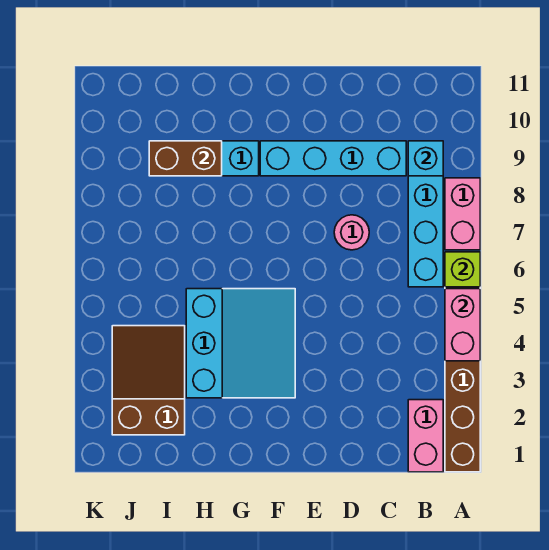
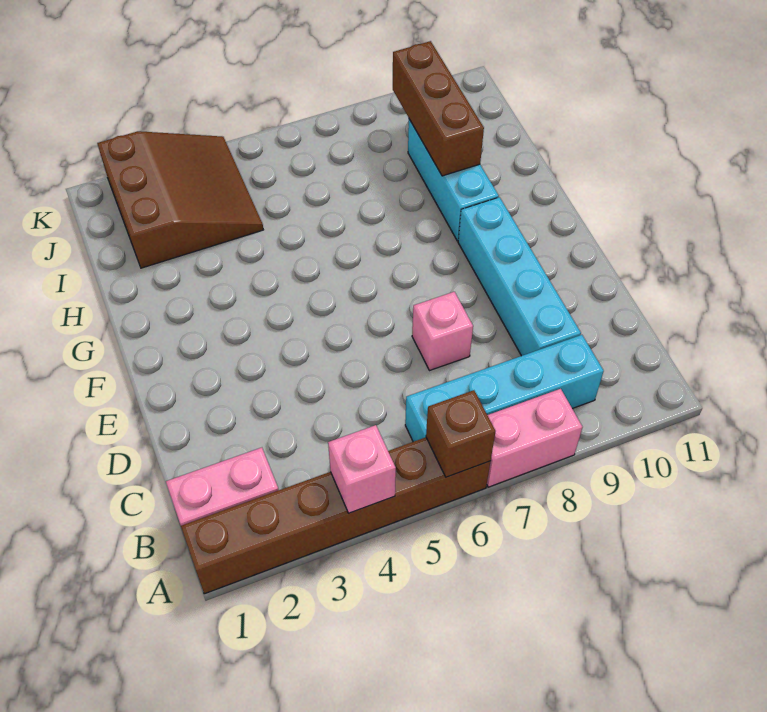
pink 1x2 brick [445,289,480,361] -> pink 1x1 brick [328,425,396,513]
lime 1x1 brick [445,252,480,287] -> brown 1x1 brick [426,390,496,477]
cyan 1x1 brick [408,141,443,176] -> none
pink 1x1 round brick [334,215,369,250] -> pink 1x1 brick [412,292,473,371]
cyan 3x3 slope [186,289,295,398] -> none
brown 1x2 brick [149,141,222,176] -> brown 1x3 brick [393,41,484,176]
brown 2x3 slope [112,326,185,435] -> brown 3x3 slope [97,131,263,268]

